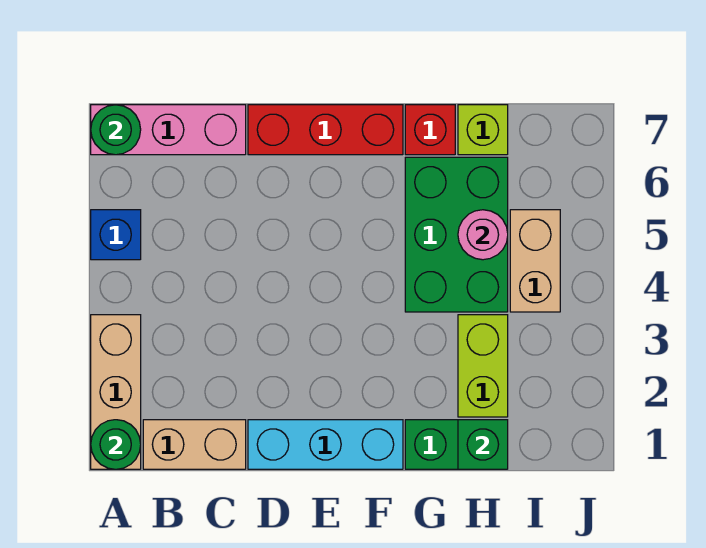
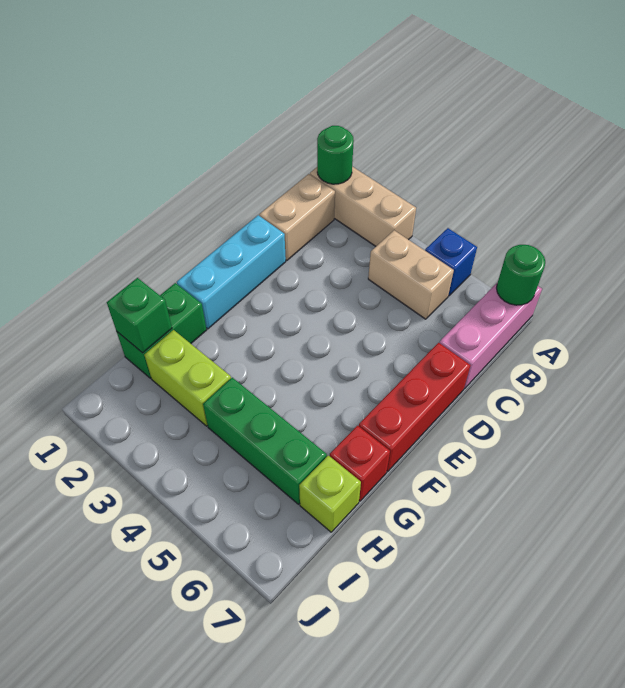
green 2x3 brick [405,157,508,312] -> green 1x3 brick [203,378,327,504]
pink 1x1 round brick [458,210,508,260] -> none
tan 1x2 brick [510,210,560,312] -> tan 1x2 brick moved to [368,230,454,319]

